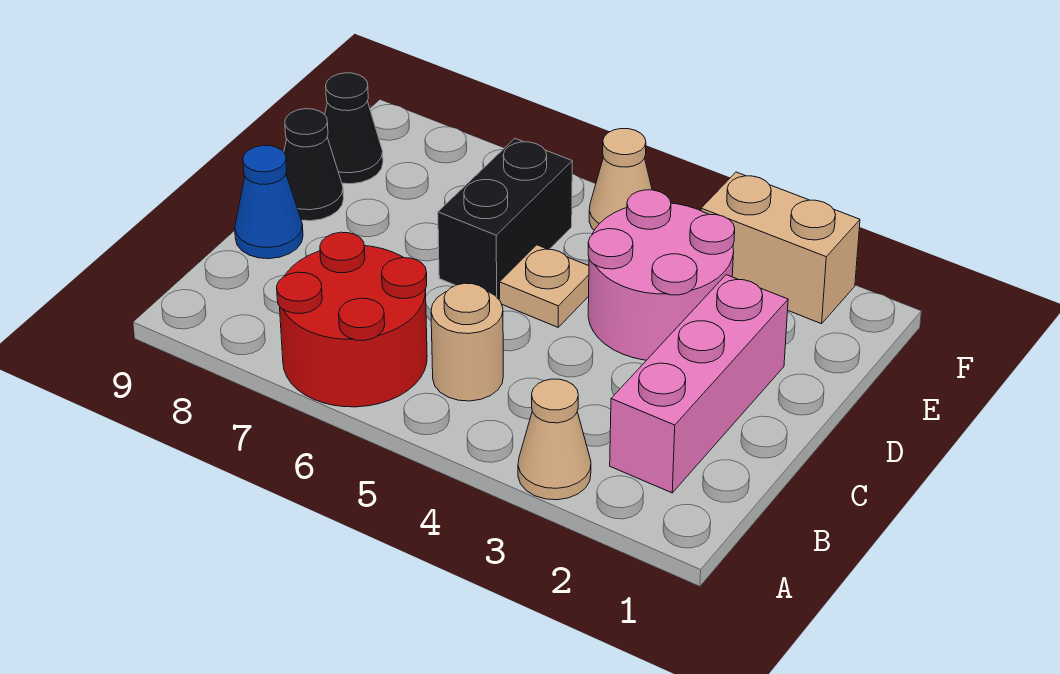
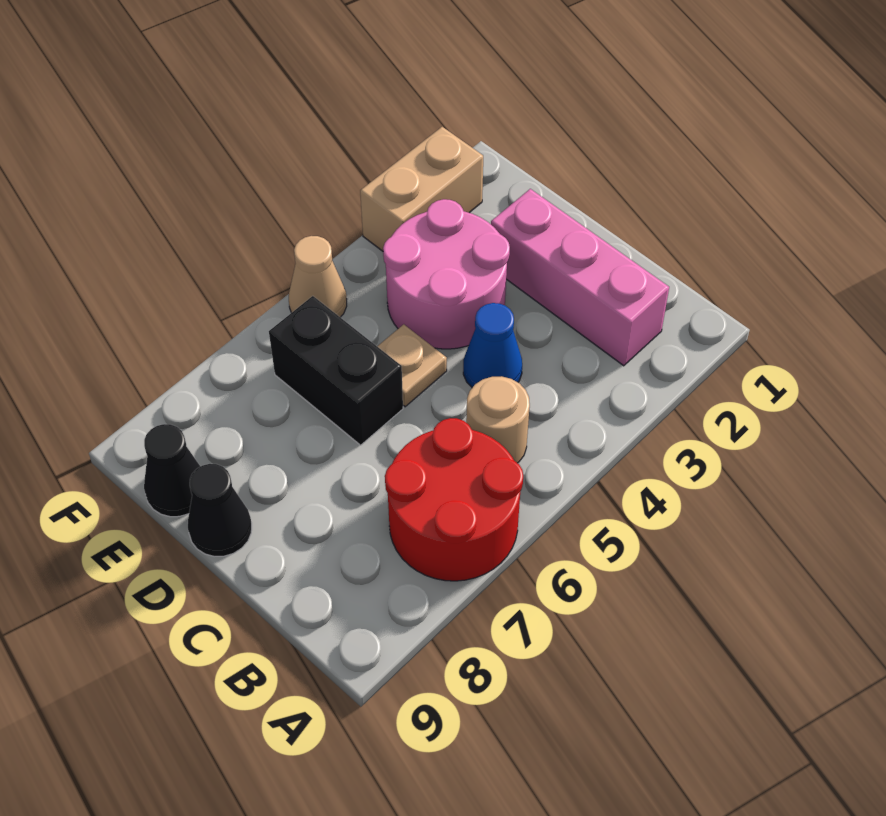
tan 1x1 cone [518,379,591,500] -> none
blue 1x1 cone [235,145,303,259] -> blue 1x1 cone moved to [463,303,522,387]

